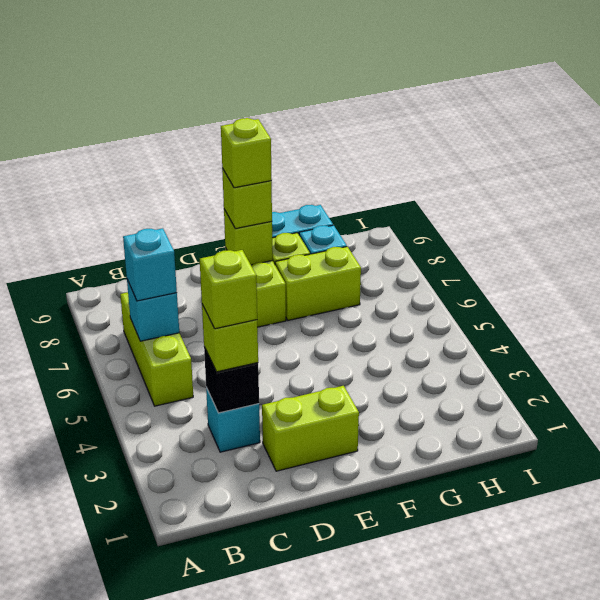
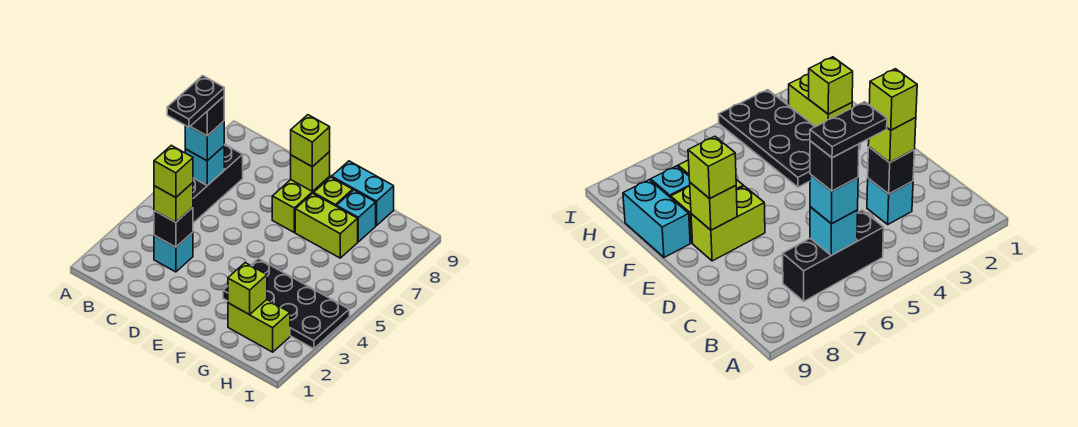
lime 1x3 brick [120,292,193,406] -> black 1x3 brick [193,144,243,223]
none -> black 1x2 plate [167,76,224,127]
none -> black 1x1 brick [190,97,224,136]
lime 1x2 brick [262,386,359,471] -> lime 1x2 brick moved to [228,300,290,352]
lime 1x1 brick [221,118,272,188] -> lime 1x1 brick moved to [228,263,267,315]
none -> black 2x4 plate [223,259,349,349]

